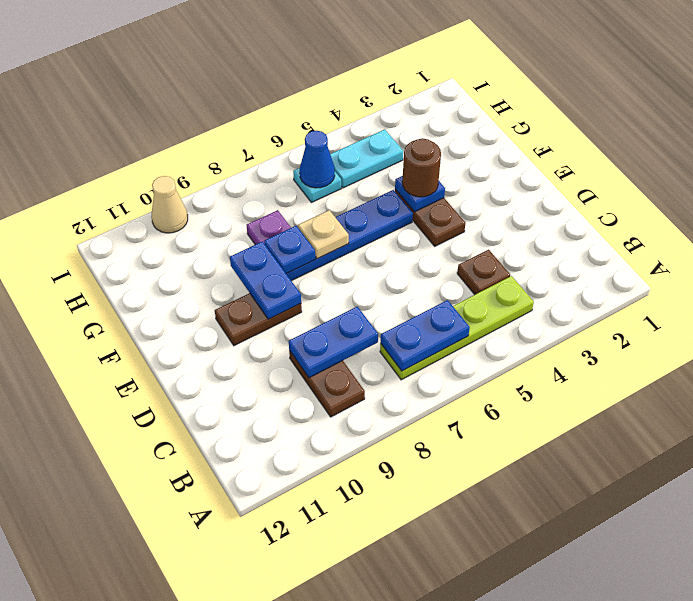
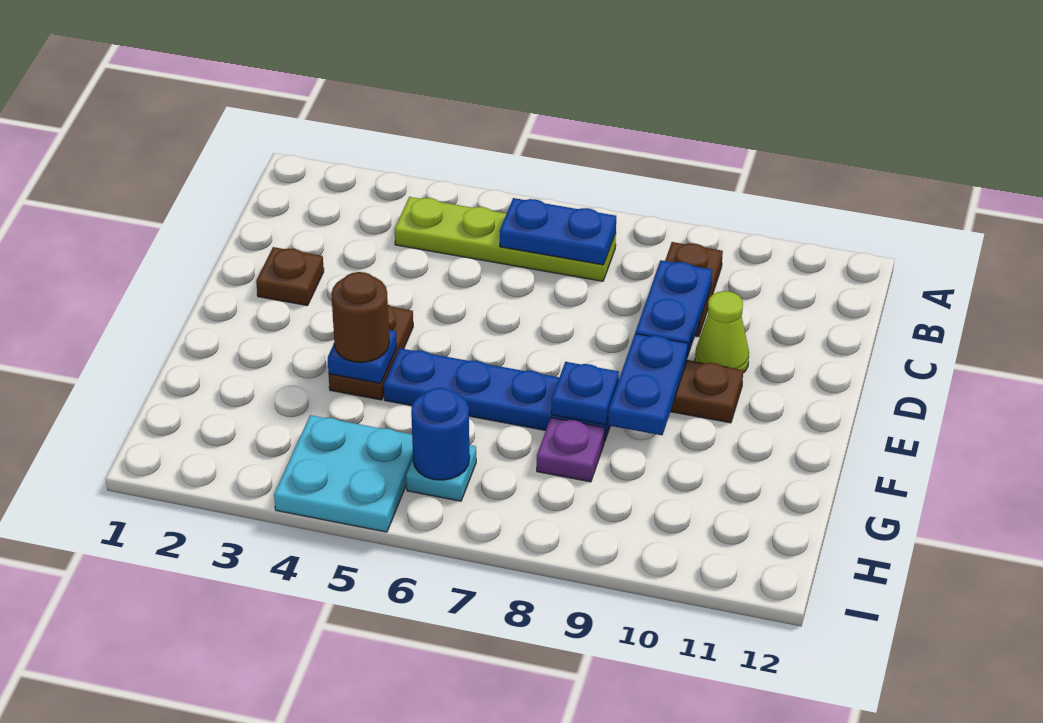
brown 1x1 plate [457,250,510,295] -> brown 1x1 plate moved to [256,247,324,306]
blue 1x2 plate [289,306,378,378] -> blue 1x2 plate turned to [635,260,712,357]
none -> lime 1x1 cone [695,291,749,373]
tan 1x1 plate [298,210,349,259] -> none
cyan 1x2 plate [330,129,403,188] -> cyan 2x2 plate [274,415,413,532]
blue 1x1 cone [300,131,335,188] -> blue 1x1 round brick [411,388,470,480]
tan 1x1 cone [151,176,188,233] -> none

